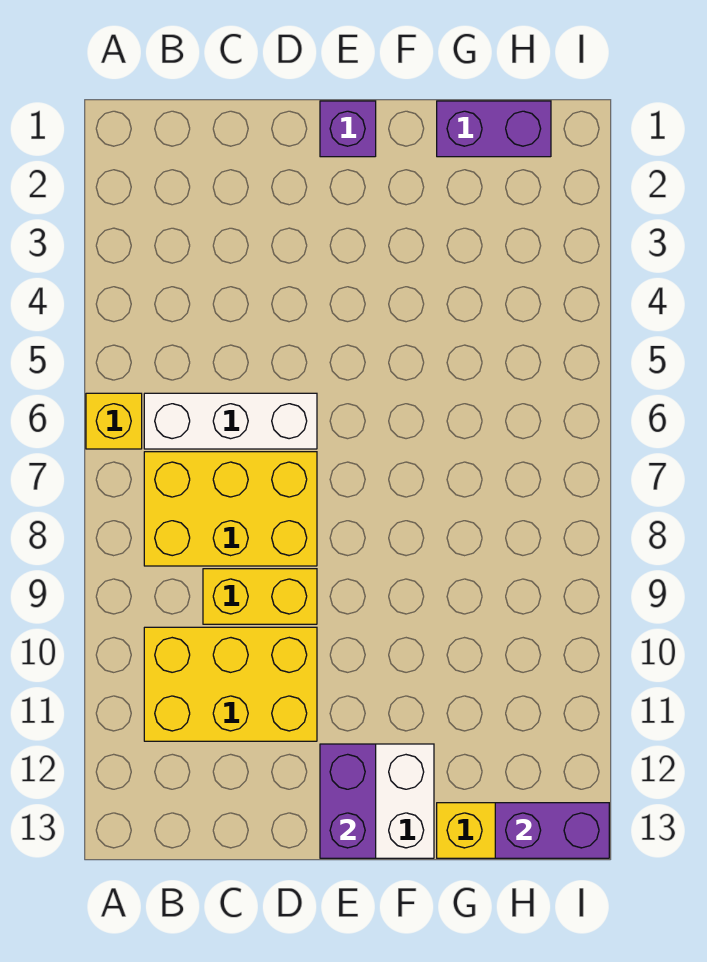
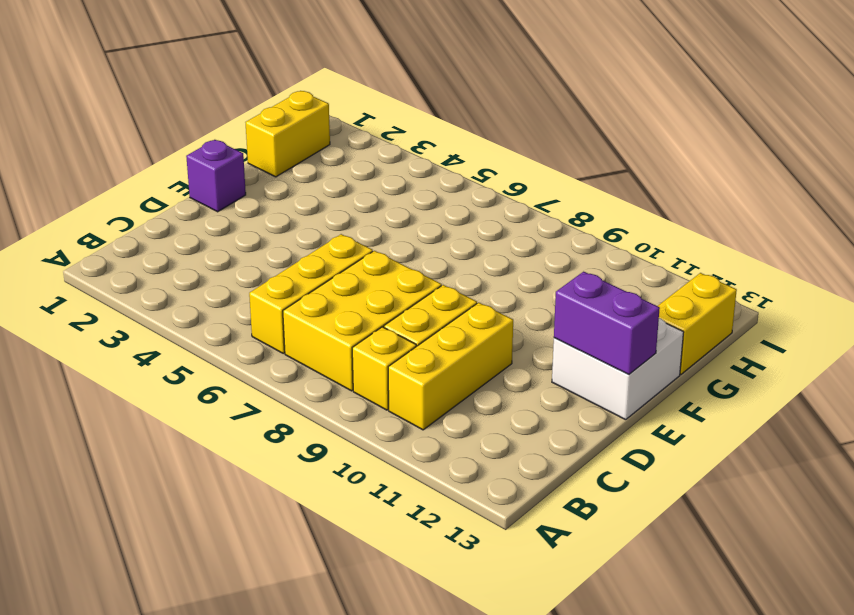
yellow 1x1 brick [86,393,142,449] -> yellow 1x1 brick moved to [352,327,416,410]
white 1x3 brick [144,393,317,449] -> yellow 1x3 brick [249,234,373,353]
yellow 2x3 brick [144,627,317,741] -> yellow 1x3 brick [388,303,513,430]
purple 1x2 brick [437,101,551,157] -> yellow 1x2 brick [245,91,330,177]
purple 1x2 brick [495,803,609,858] -> none

